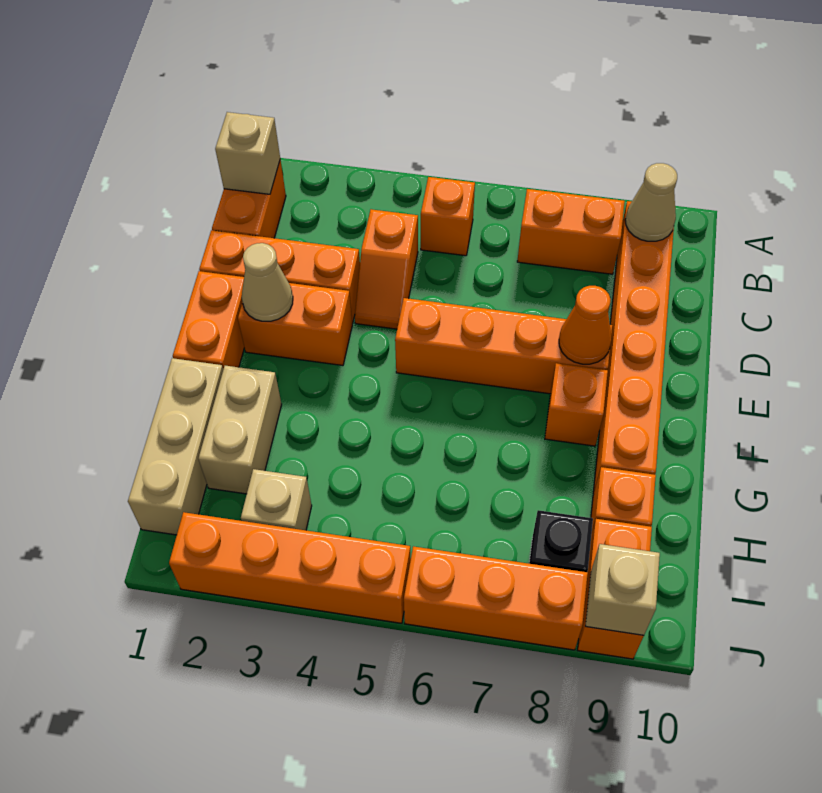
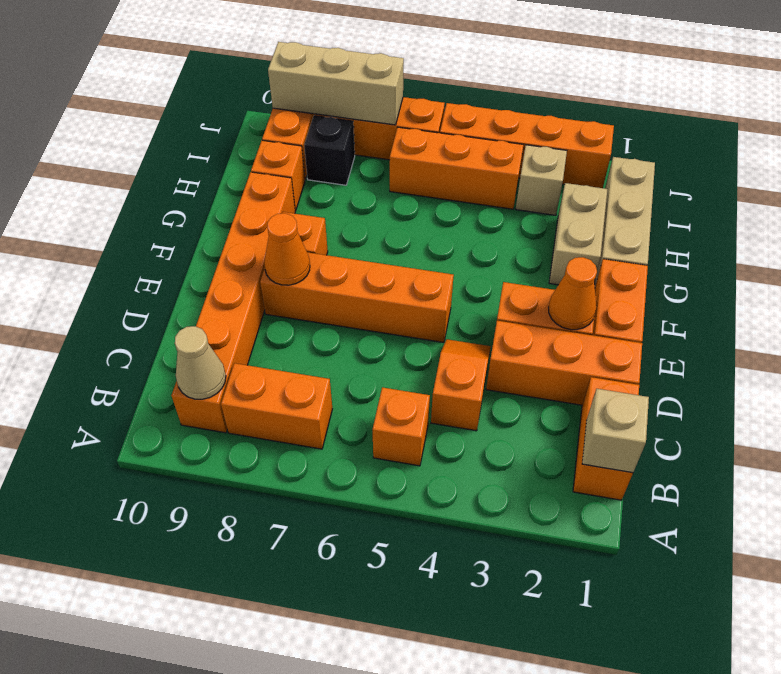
tan 1x1 cone [242,243,293,321] -> orange 1x1 cone [548,257,597,330]
none -> orange 1x3 brick [390,127,523,209]
tan 1x1 brick [585,544,660,635] -> tan 1x3 brick [268,42,404,125]

